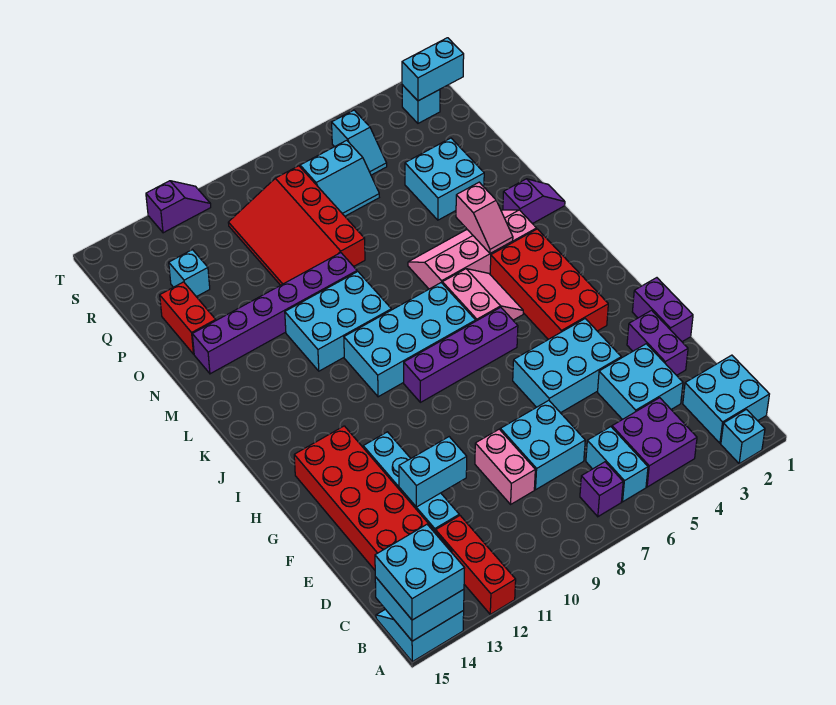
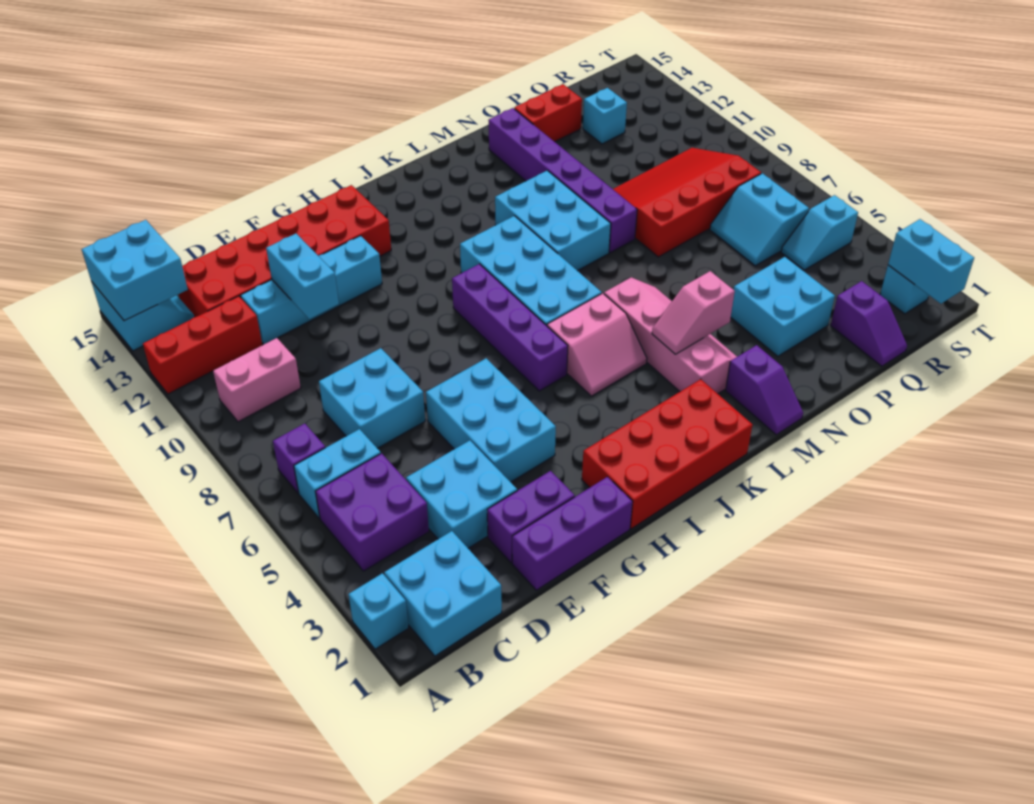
cyan 2x2 brick [375,525,464,620] -> none
pink 1x2 brick [475,429,535,504] -> pink 1x2 brick moved to [213,338,301,422]
purple 1x2 brick [632,278,693,342] -> purple 1x3 brick [512,477,633,590]
red 2x4 brick [490,229,608,339] -> red 2x4 brick moved to [582,379,752,529]
purple 1x2 slope [146,181,211,233] -> purple 1x2 slope moved to [831,281,907,366]

